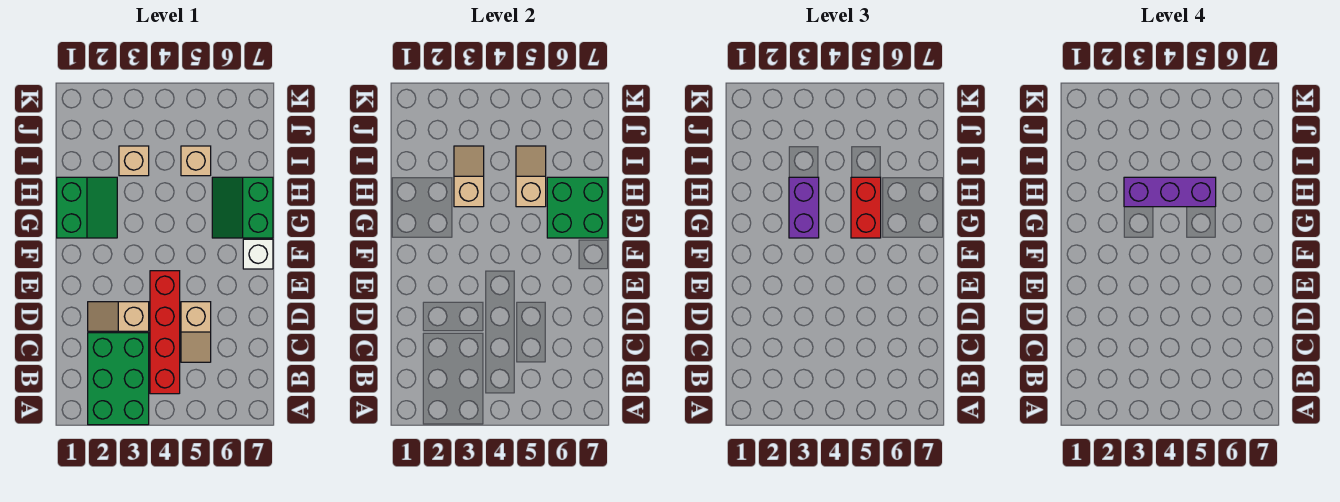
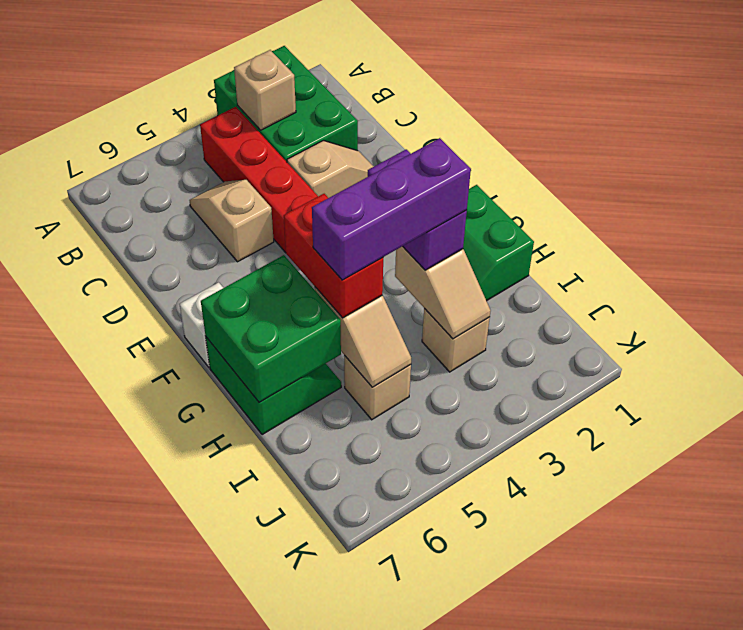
none -> tan 1x1 brick [234,50,296,130]

